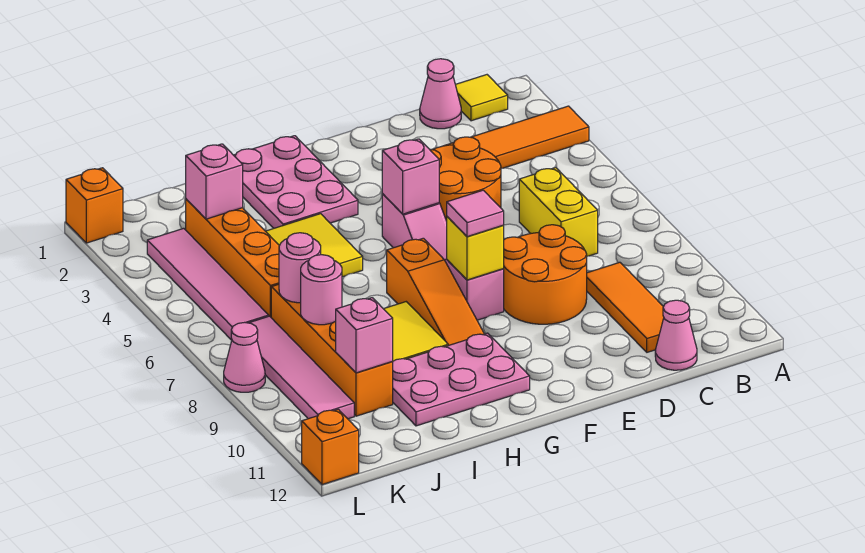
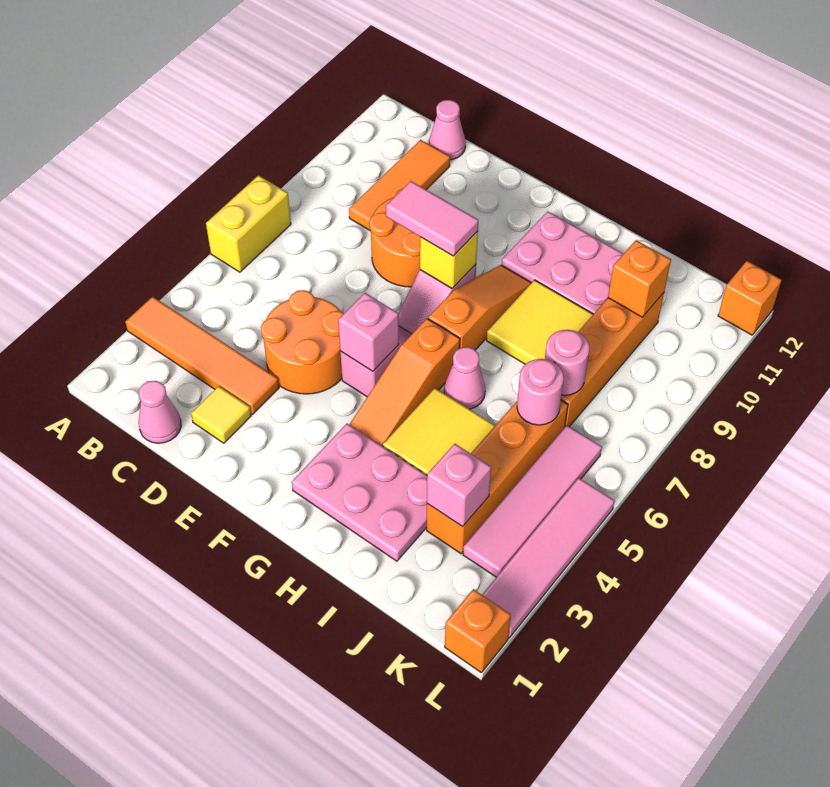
yellow 1x1 tile [455,75,508,121] -> yellow 1x1 tile moved to [191,386,251,443]
yellow 1x2 brick [519,168,598,256] -> yellow 1x2 brick moved to [206,175,291,272]
pink 1x1 tile [447,190,504,237] -> pink 1x2 tile [386,181,478,256]
pink 2x3 plate [234,136,358,228] -> pink 2x3 plate turned to [292,424,427,561]
none -> orange 1x3 slope [349,319,460,446]
pink 1x1 round brick [301,255,342,325] -> pink 1x1 round brick moved to [517,359,564,425]
pink 1x1 brick [336,298,393,373] -> orange 1x1 brick [608,240,671,317]
pink 1x4 tile [250,316,354,419] -> pink 1x4 tile moved to [482,478,614,638]
pink 1x1 cone [224,322,265,392] -> pink 1x1 cone moved to [444,347,485,409]

